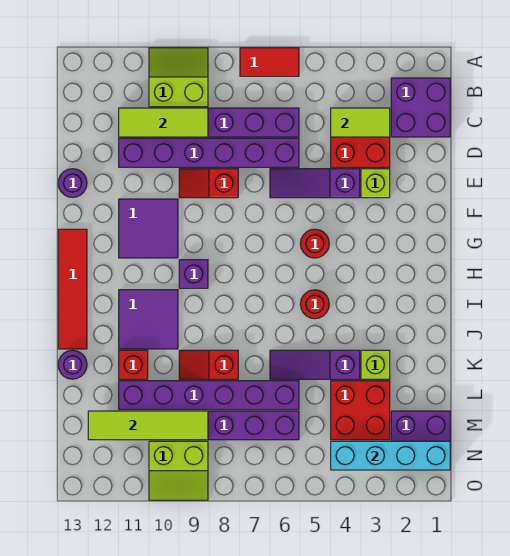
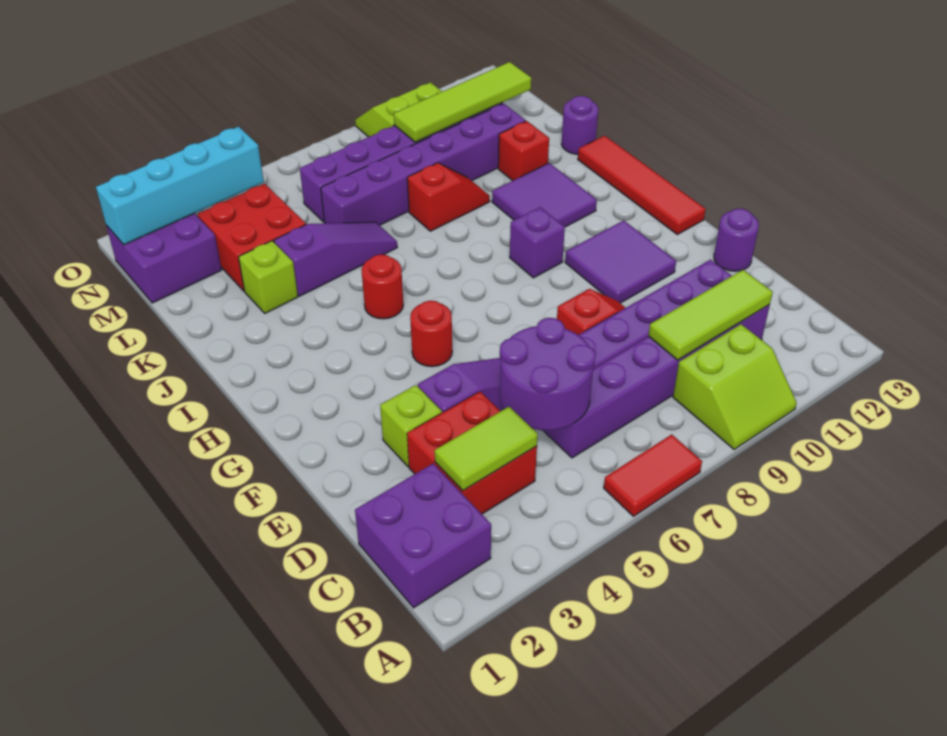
none -> purple 2x2 round brick [500,318,596,430]

